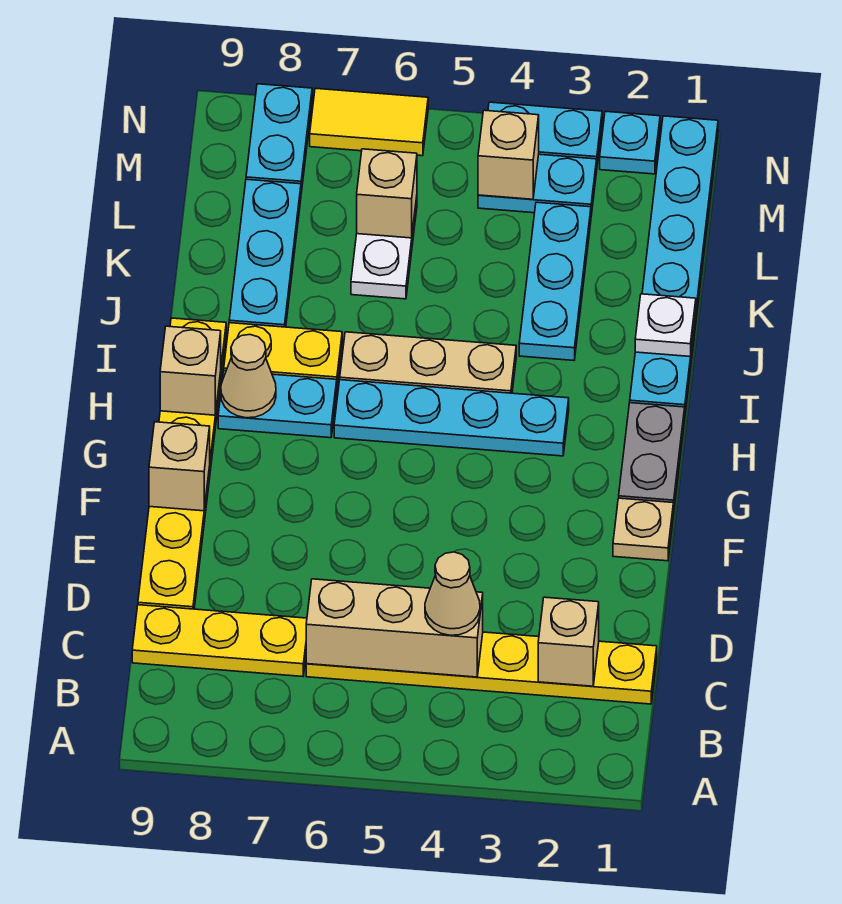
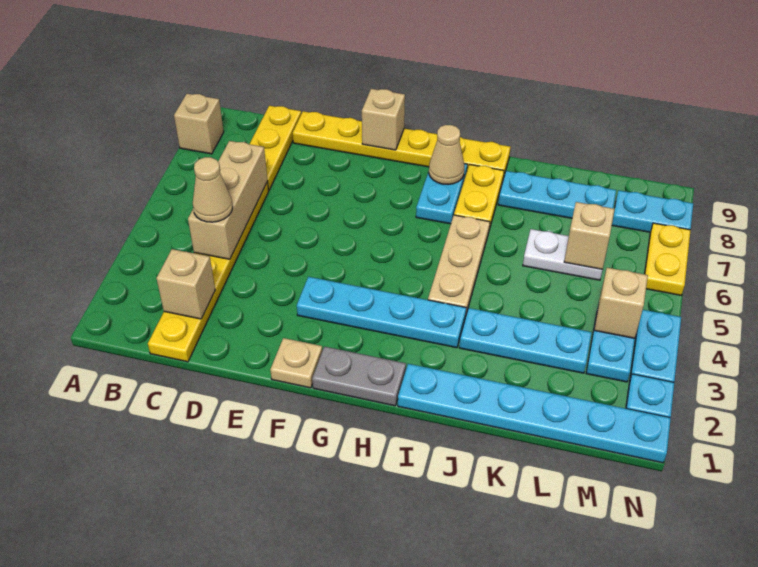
cyan 1x4 plate [334,380,569,456] -> cyan 1x4 plate turned to [297,277,466,348]
tan 1x1 brick [160,326,221,415] -> tan 1x1 brick moved to [174,94,224,154]
white 1x1 plate [635,294,696,357] -> none
yellow 1x2 tile [310,88,428,156] -> yellow 1x2 plate [645,223,691,295]

